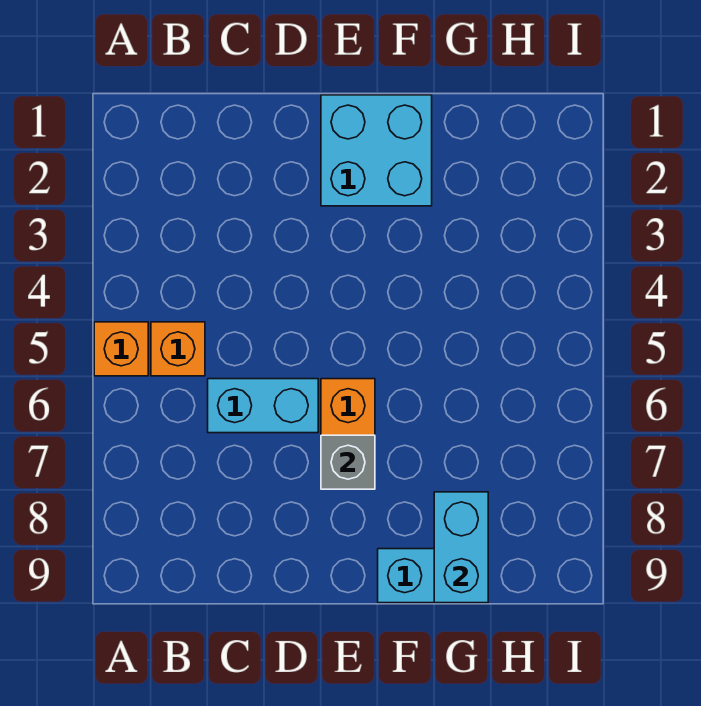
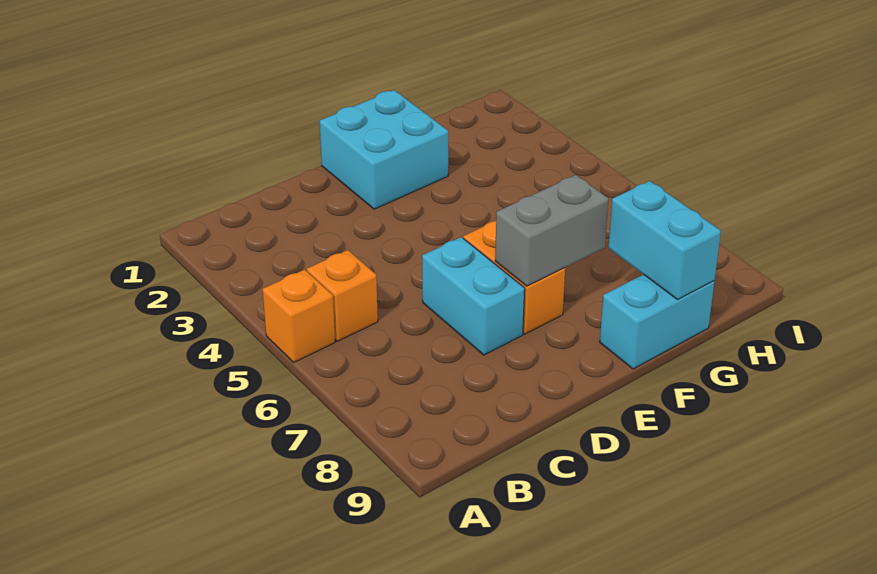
cyan 1x2 brick [208,379,318,433] -> cyan 1x2 brick turned to [422,237,525,355]
grey 1x1 brick [321,435,375,489] -> grey 1x2 brick [495,175,609,286]

